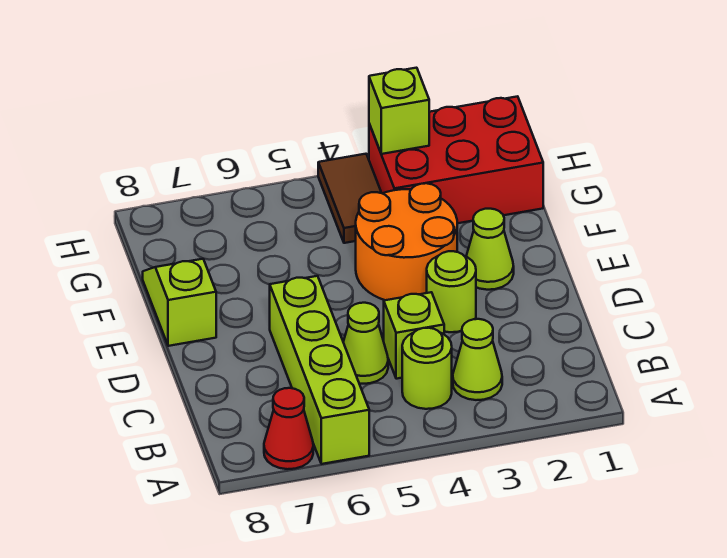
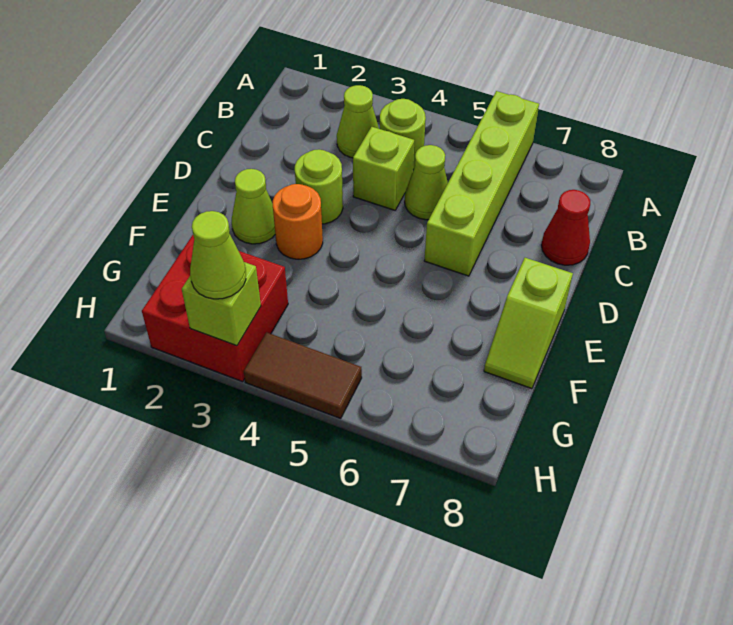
red 1x1 cone [264,388,313,469] -> red 1x1 cone moved to [541,190,590,265]
orange 2x2 round brick [356,183,457,300] -> orange 1x1 round brick [273,184,323,259]
red 2x3 brick [369,96,543,223] -> red 2x2 brick [142,235,288,382]
brown 1x2 tile [318,154,381,243] -> brown 1x2 tile turned to [244,332,362,418]
none -> lime 1x1 cone [190,211,246,299]

